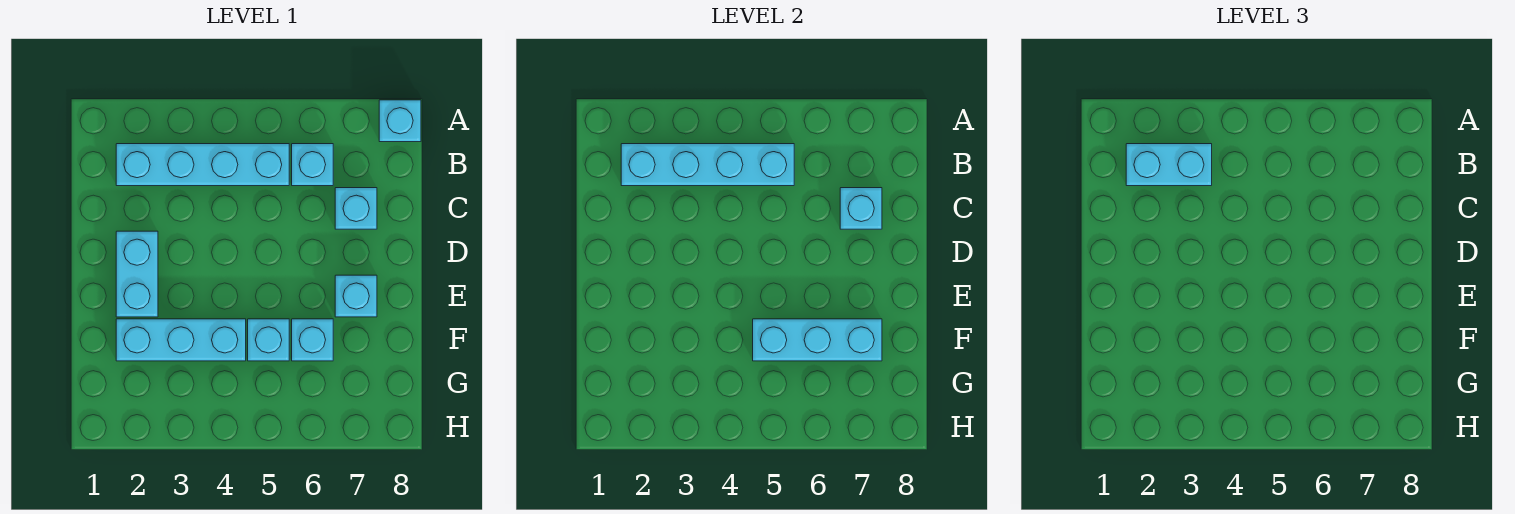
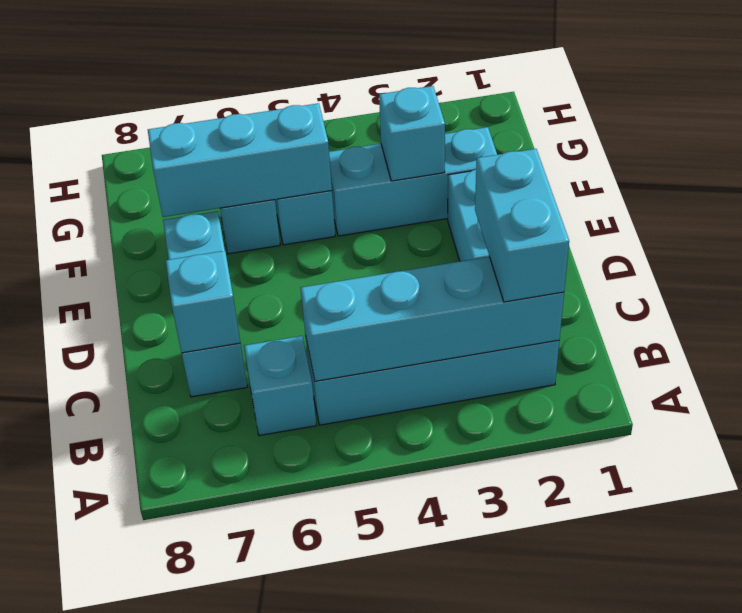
cyan 1x1 brick [379,100,421,142] -> cyan 1x1 brick moved to [379,86,445,181]
cyan 1x2 brick [1126,144,1212,186] -> cyan 1x2 brick turned to [475,149,569,302]

